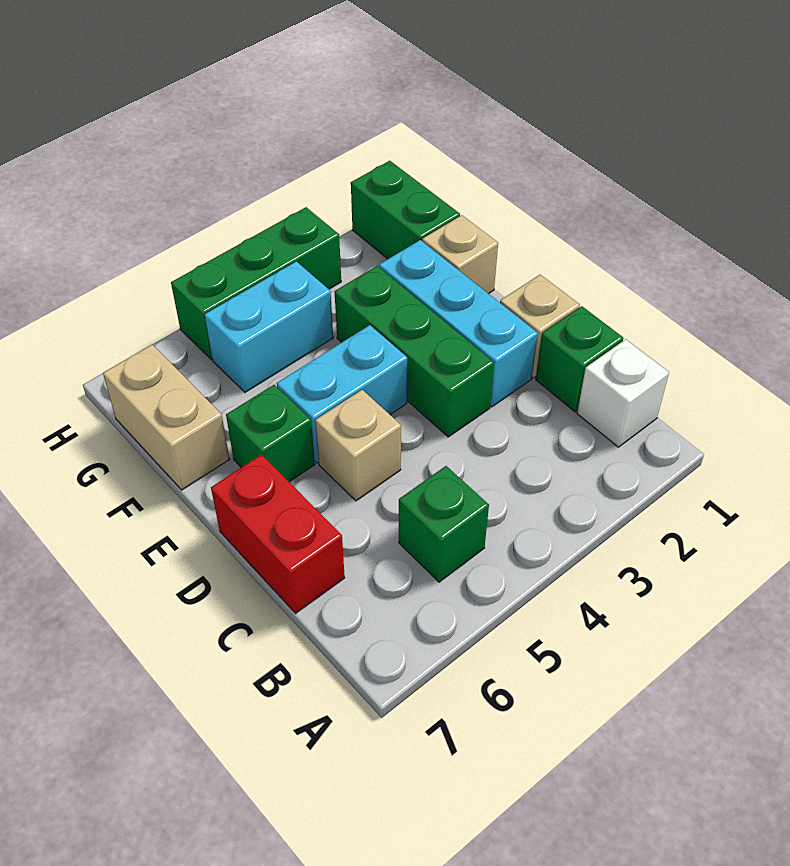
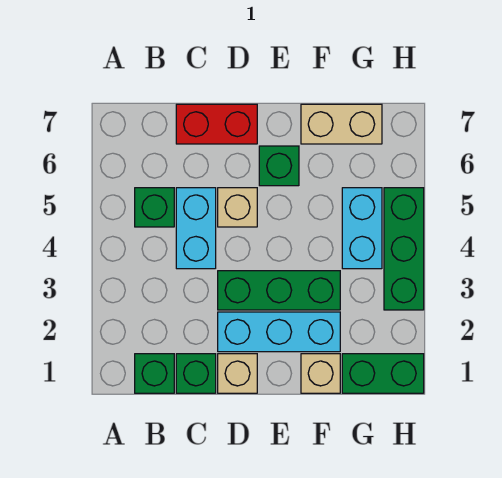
white 1x1 brick [577,339,669,447] -> green 1x1 brick [135,354,174,393]
cyan 1x2 brick [277,325,407,463] -> cyan 1x2 brick moved to [176,188,216,269]

